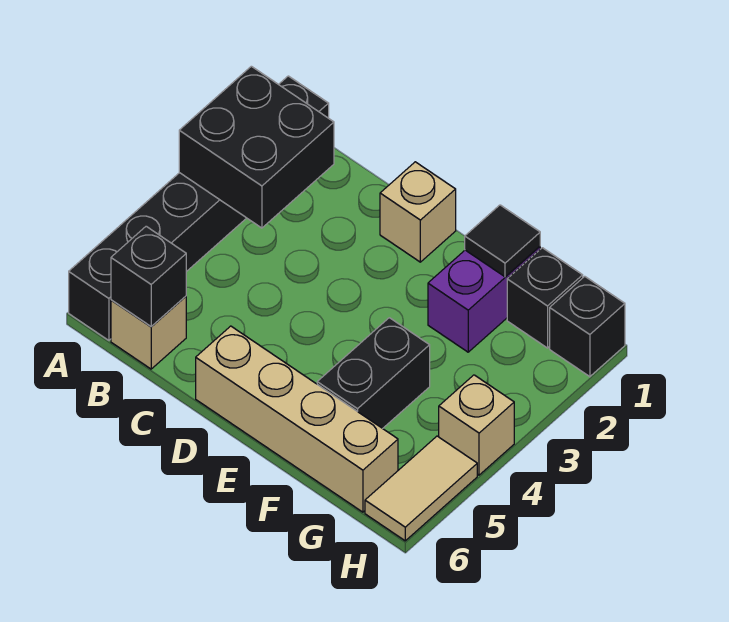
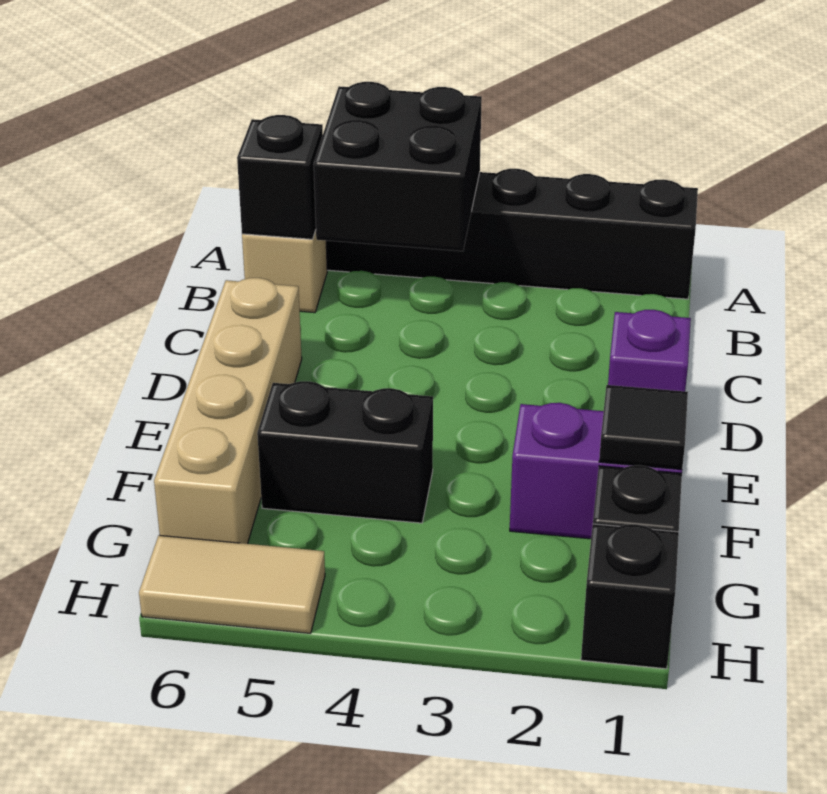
black 2x2 brick [179,66,334,228] -> black 2x2 brick moved to [314,82,482,251]
tan 1x1 brick [380,162,456,262] -> purple 1x1 brick [608,310,691,391]
tan 1x1 brick [439,375,514,475] -> none

